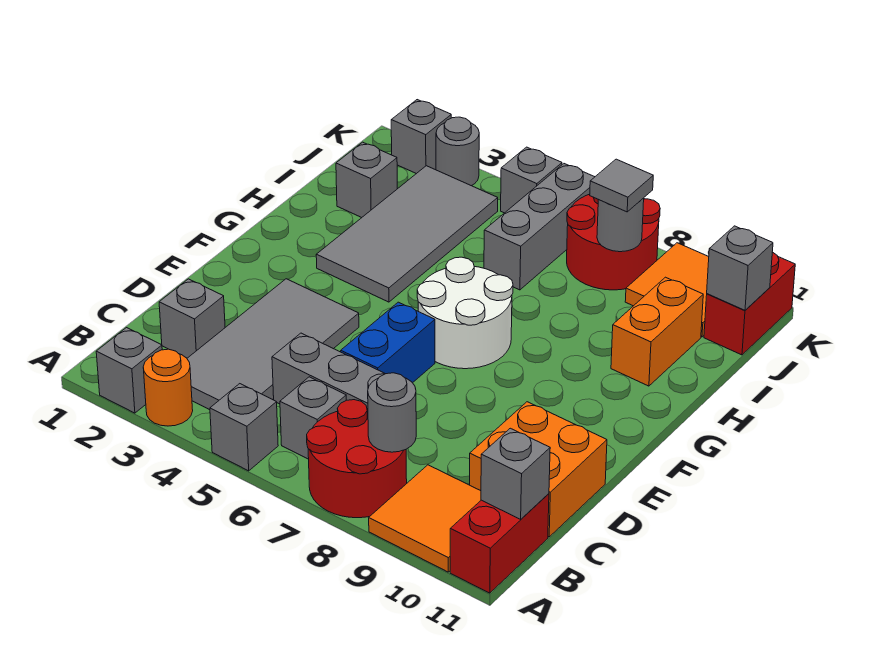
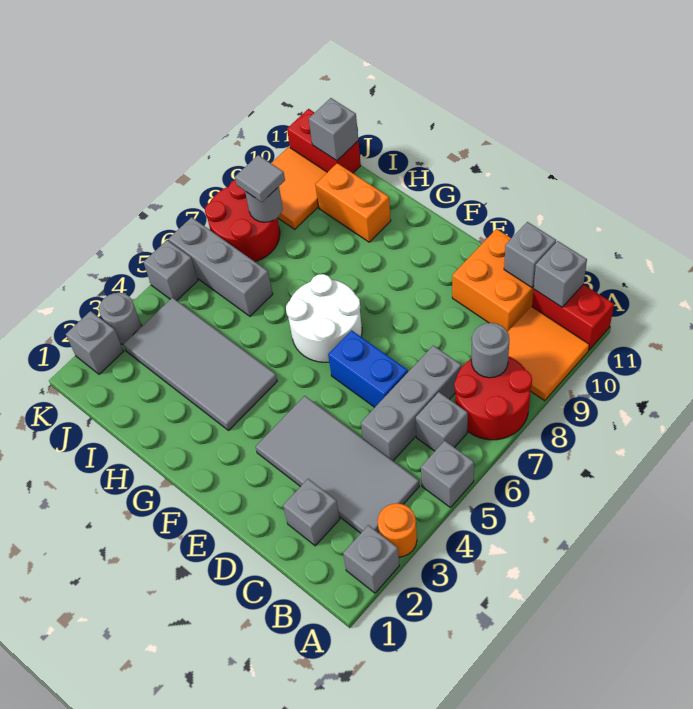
grey 1x1 brick [336,142,397,218] -> grey 1x1 brick moved to [504,222,556,288]

